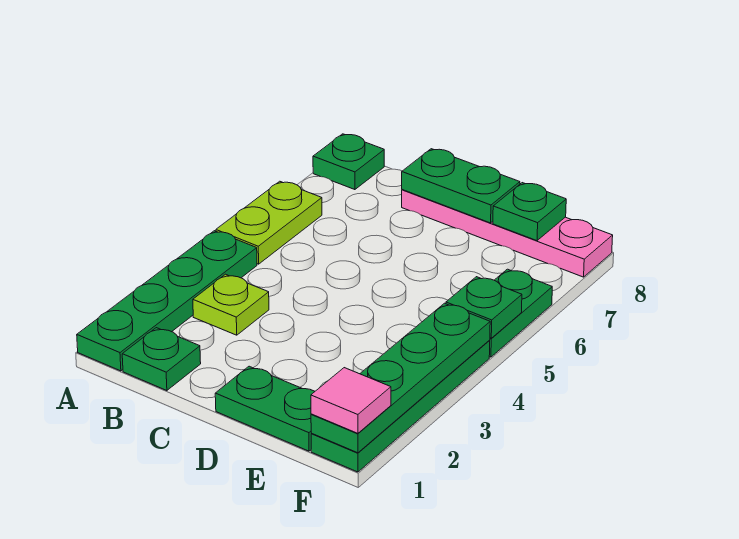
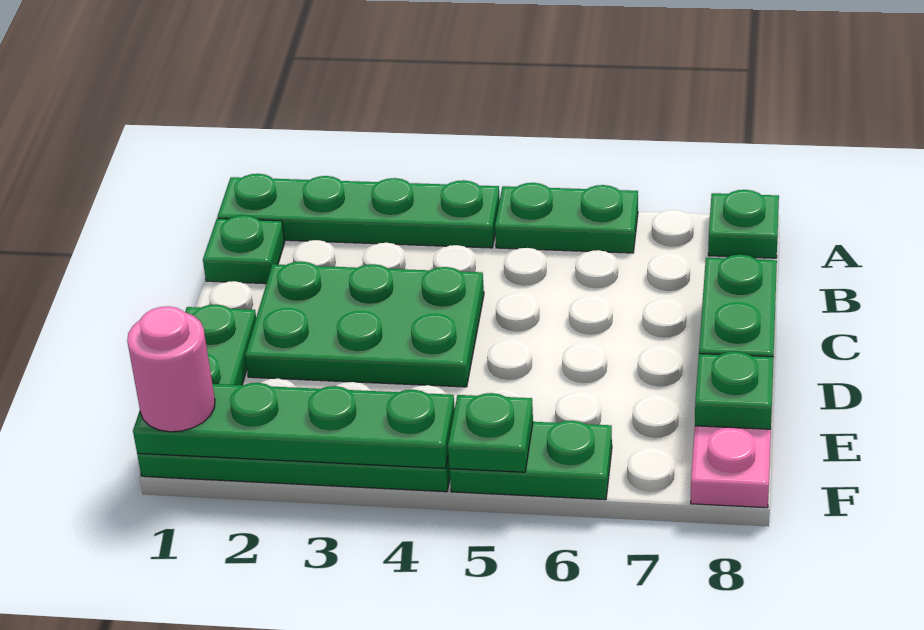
lime 1x2 plate [216,181,322,264] -> green 1x2 plate [495,183,638,253]
lime 1x1 plate [193,274,269,335] -> none
none -> green 2x3 plate [245,262,484,387]
pink 1x1 tile [311,368,391,433] -> pink 1x1 round brick [127,306,215,432]

